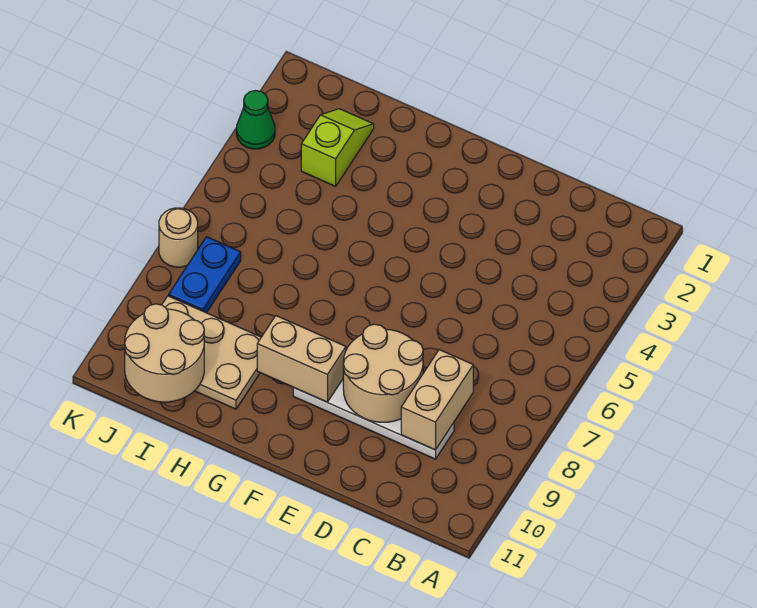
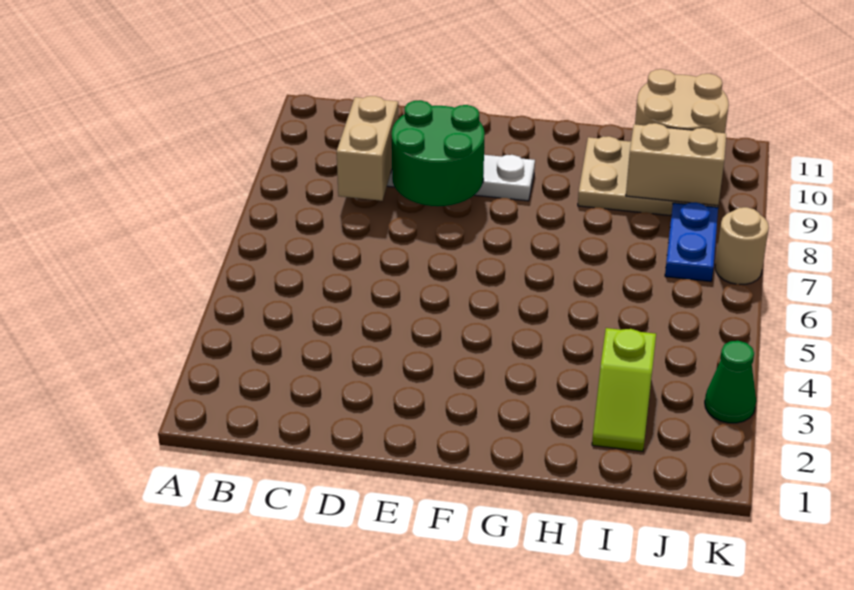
tan 2x2 round brick [343,324,423,422] -> green 2x2 round brick [392,100,485,206]
tan 1x2 brick [257,316,346,402] -> tan 1x2 brick moved to [626,123,726,206]

